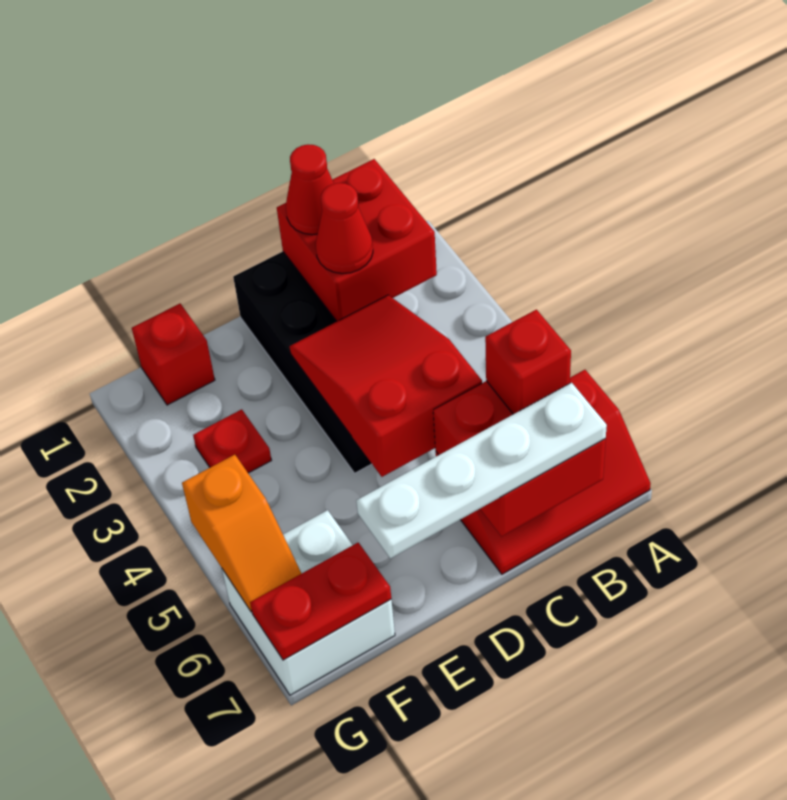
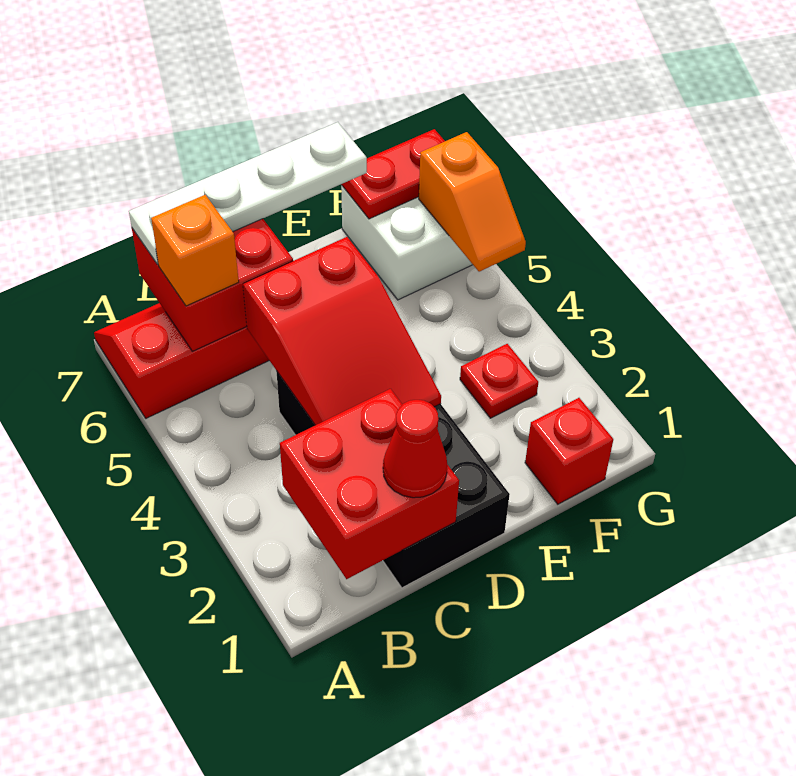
red 1x1 brick [485,310,571,414] -> orange 1x1 brick [151,195,239,306]
red 1x1 cone [316,183,373,274] -> none
orange 1x2 slope [182,455,302,612] -> orange 1x2 slope turned to [419,132,526,272]

